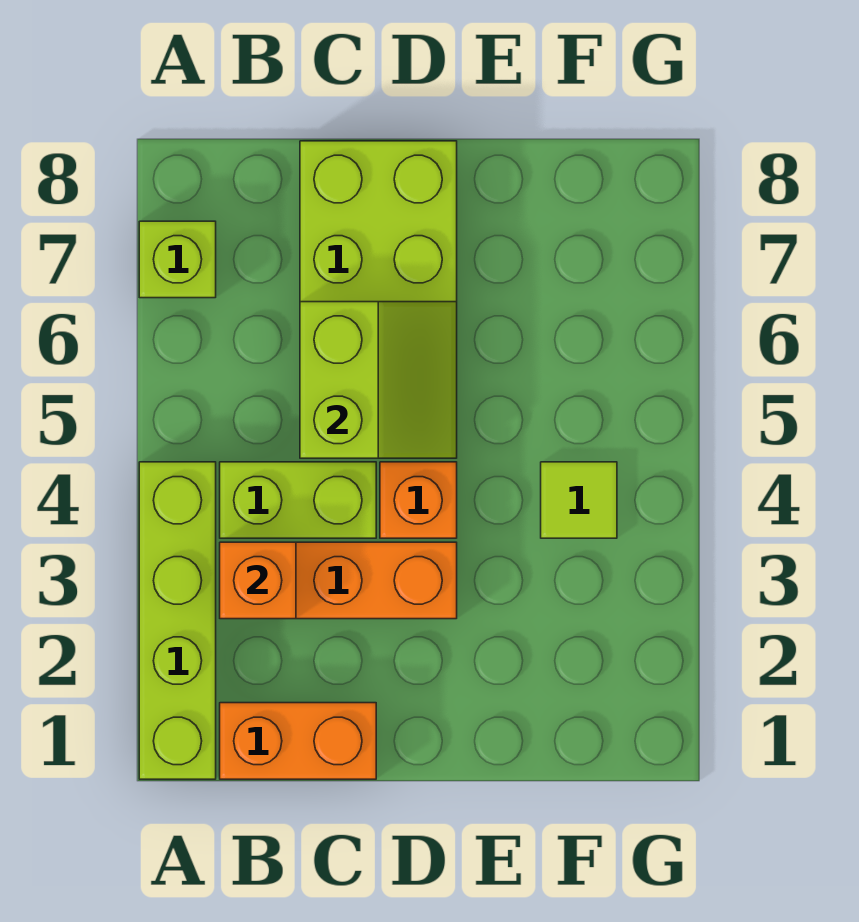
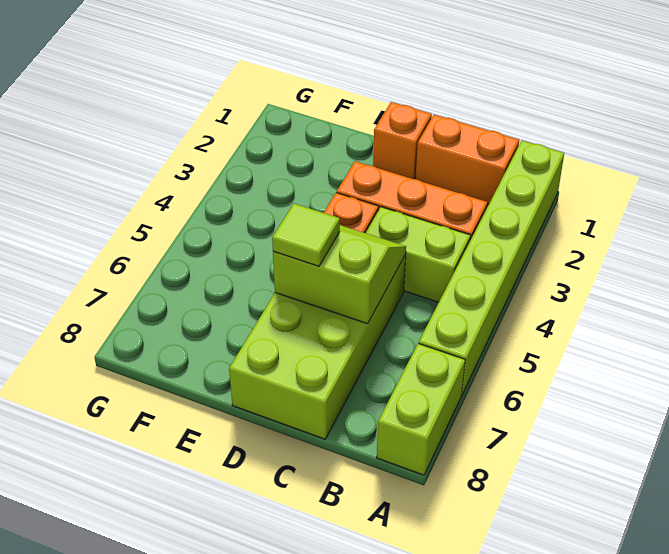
lime 1x4 brick [139,462,216,779] -> lime 1x6 brick [419,140,564,395]
lime 1x1 brick [139,221,216,298] -> lime 1x2 brick [377,344,465,475]
orange 1x1 brick [220,542,296,619] -> orange 1x1 brick moved to [373,102,432,179]
lime 2x2 slope [300,302,457,458] -> lime 2x2 slope turned to [273,225,406,324]
lime 1x1 tile [541,462,617,538] -> lime 1x1 tile moved to [272,204,340,266]

